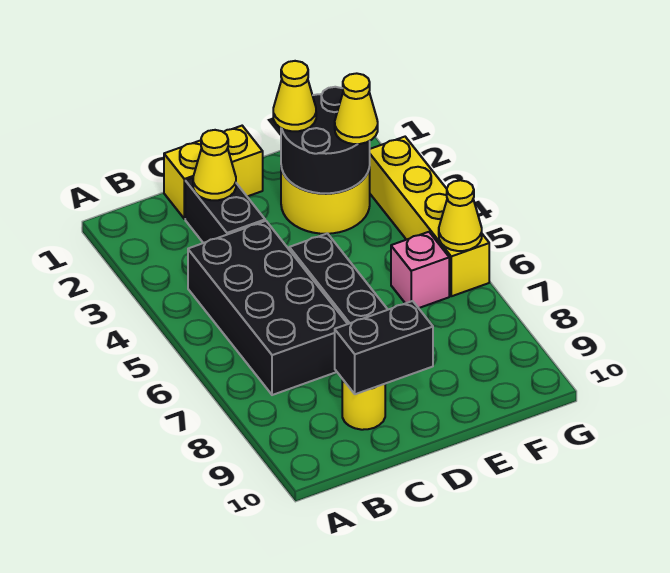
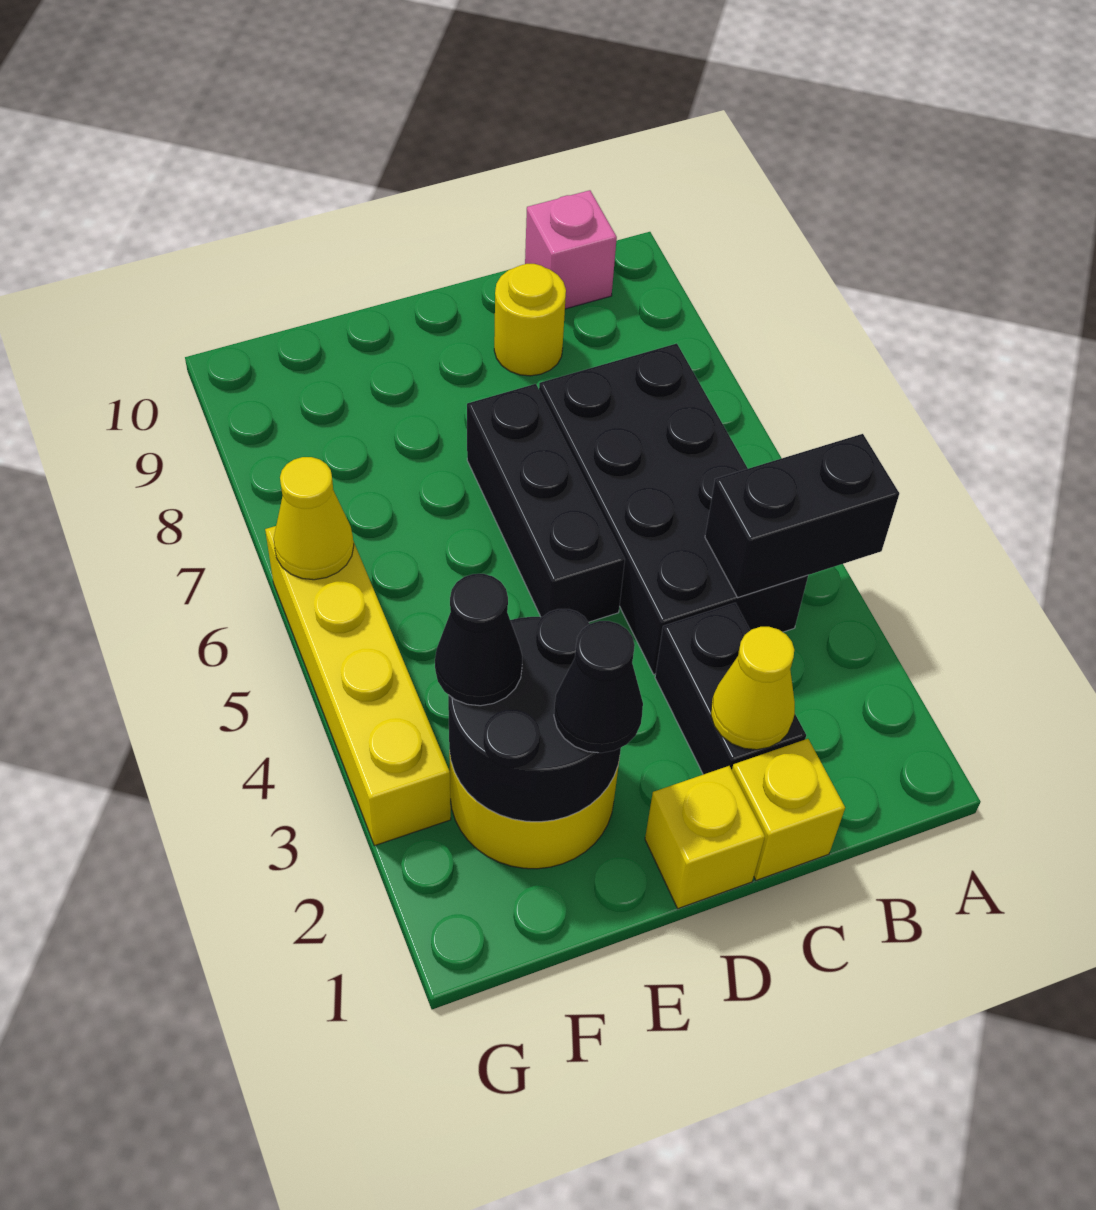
black 1x2 brick [335,301,433,394] -> black 1x2 brick moved to [705,434,899,597]
yellow 1x1 cone [273,61,316,131] -> black 1x1 cone [554,621,643,753]
yellow 1x1 cone [335,73,378,144] -> black 1x1 cone [435,574,522,706]
pink 1x1 brick [391,232,449,308] -> pink 1x1 brick moved to [525,190,617,309]

